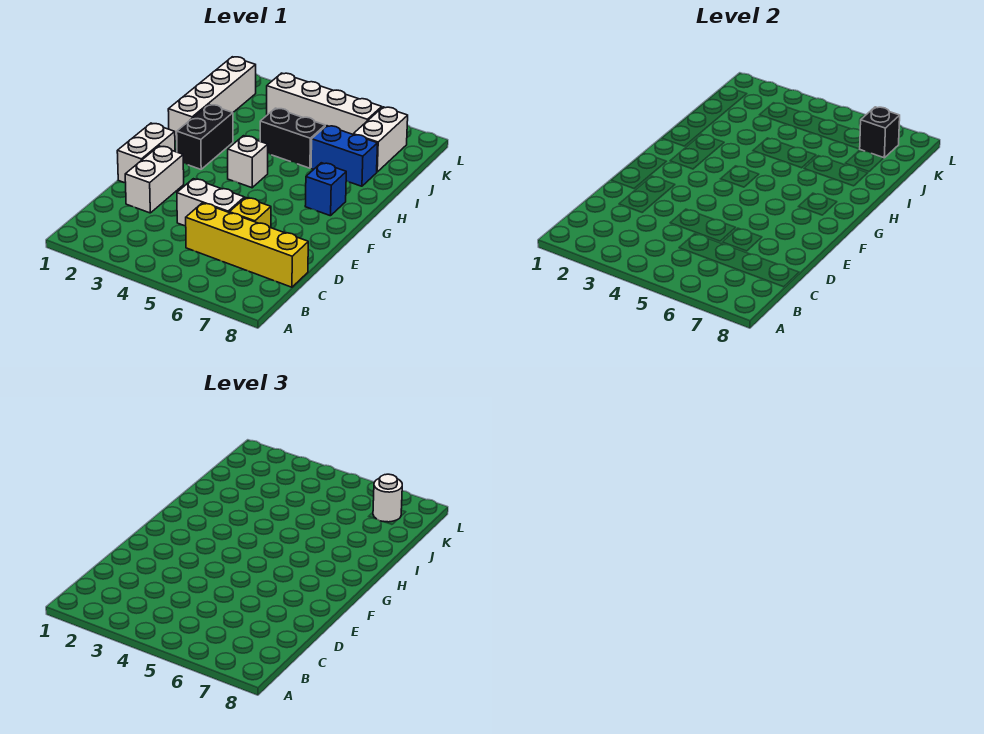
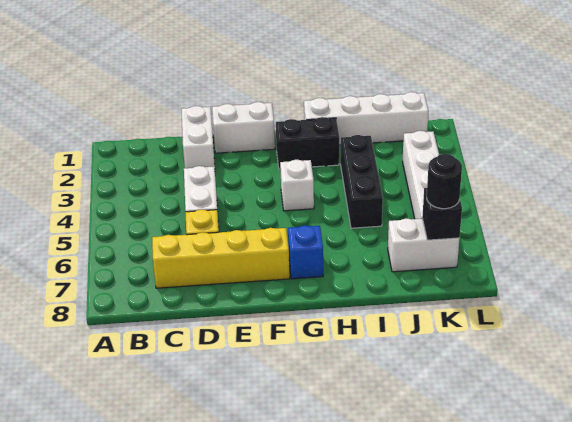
yellow 1x4 brick [186,203,308,287] -> yellow 1x4 brick turned to [152,228,290,288]
white 1x2 brick [125,146,184,213] -> white 1x2 brick turned to [181,106,215,168]
black 1x2 brick [260,108,325,168] -> black 1x3 brick [341,135,383,228]
blue 1x2 brick [311,126,378,186] -> none
white 1x1 round brick [373,474,402,522] -> black 1x1 round brick [427,154,462,209]

